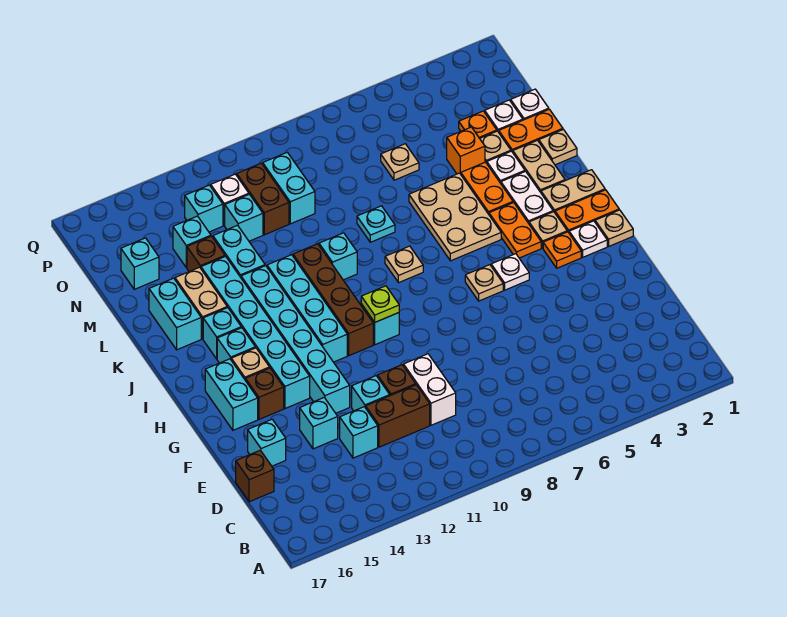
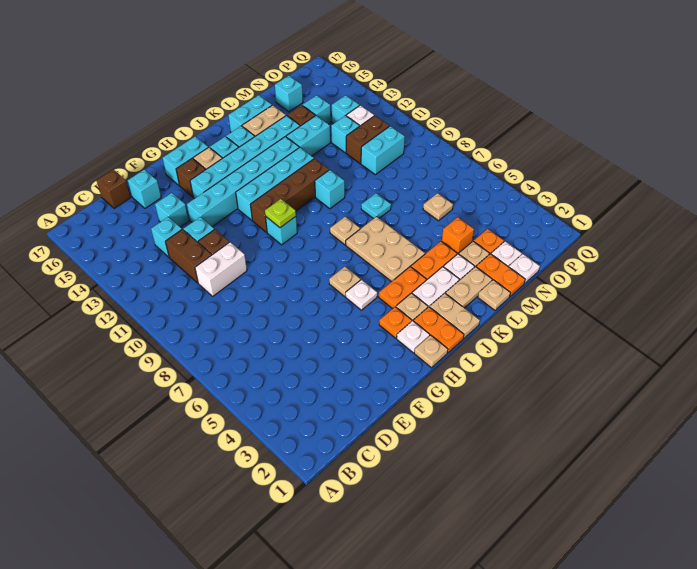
tan 2x3 plate [409,173,501,261] -> tan 2x3 plate turned to [346,217,425,282]

